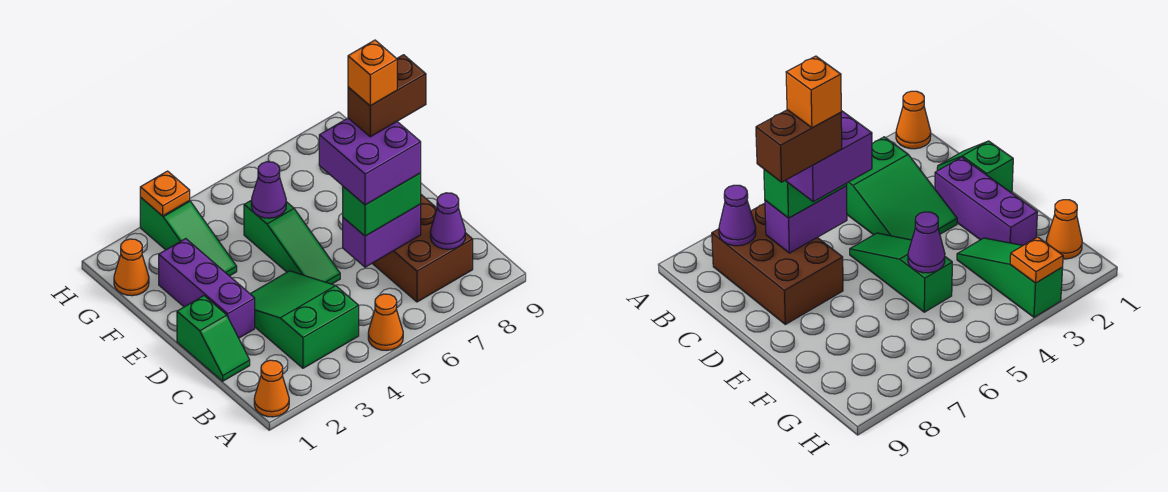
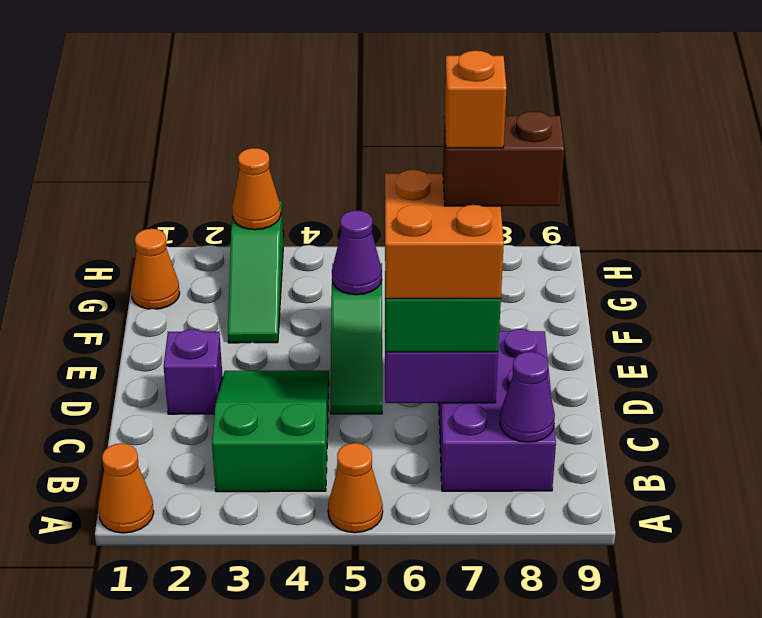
brown 2x3 brick [372,195,473,302] -> purple 2x3 brick [439,329,556,491]
green 1x2 slope [177,296,250,381] -> none
purple 2x2 brick [319,118,421,205] -> orange 2x2 brick [385,170,504,299]
purple 1x3 brick [159,239,255,338] -> purple 1x1 brick [164,329,223,414]
orange 1x1 plate [140,171,190,216] -> orange 1x1 cone [232,148,281,230]

